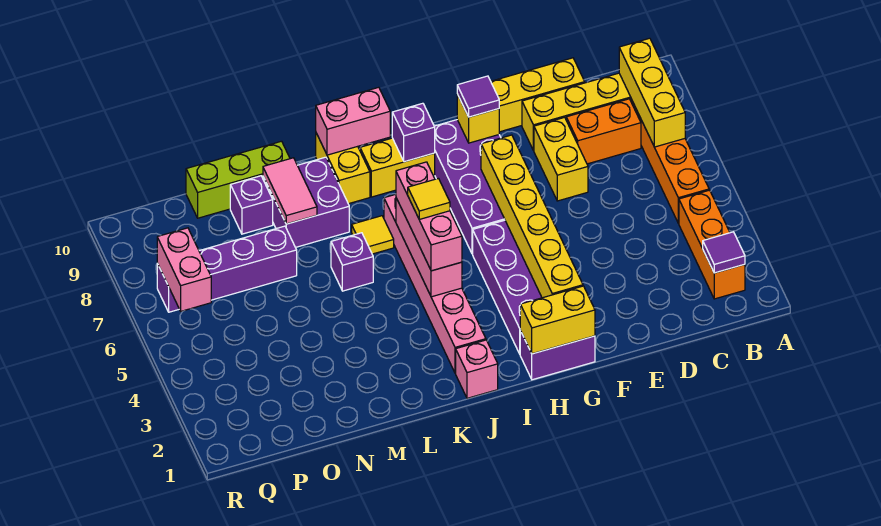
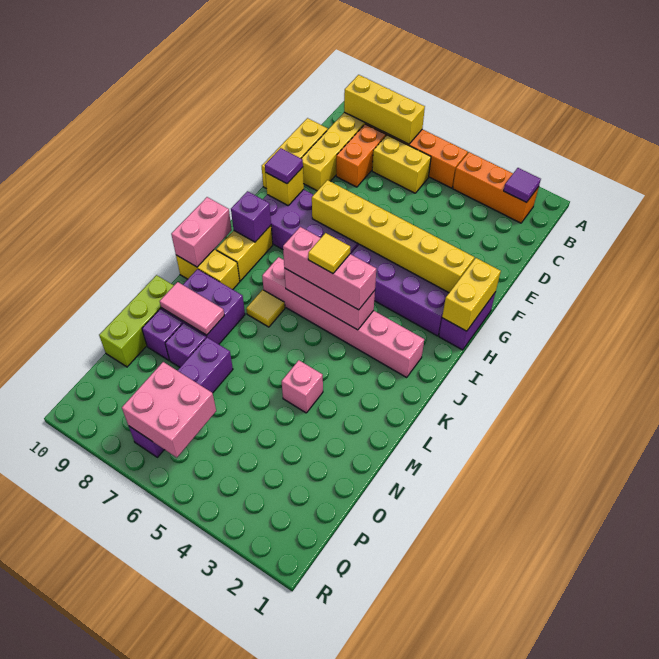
yellow 1x2 brick [534,117,588,201] -> yellow 1x2 brick moved to [372,135,431,193]
pink 1x1 brick [456,340,498,398] -> pink 1x1 brick moved to [282,360,323,413]
purple 1x1 brick [331,233,373,291] -> purple 1x1 brick moved to [165,323,206,367]
pink 1x2 brick [157,228,211,311] -> pink 2x2 brick [122,362,216,457]

